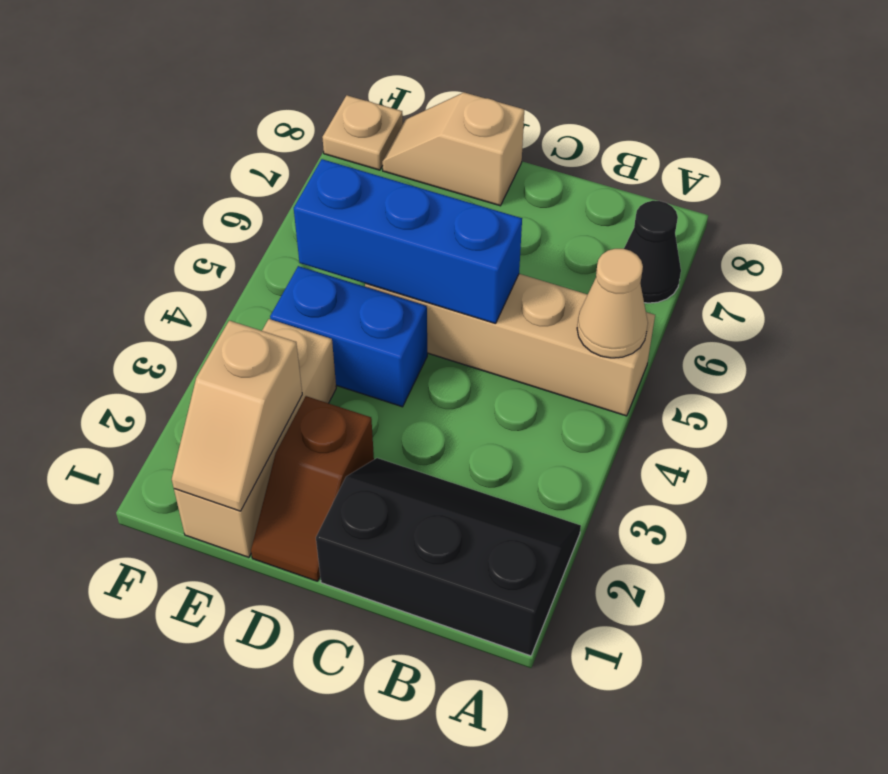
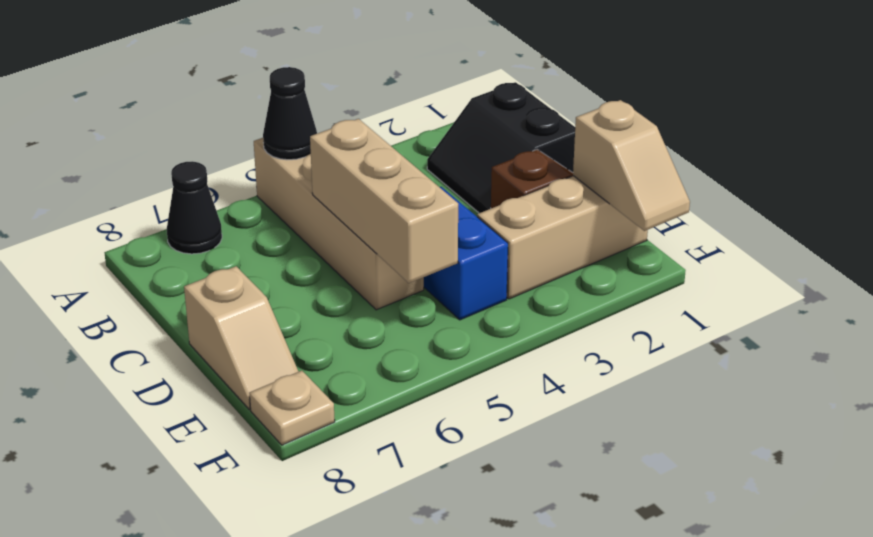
black 2x3 slope [316,458,581,656] -> black 2x2 slope [427,82,575,213]
tan 1x1 cone [577,249,648,358] -> black 1x1 cone [263,67,317,160]
blue 1x3 brick [294,159,522,324] -> tan 1x3 brick [310,119,458,283]
tan 1x2 slope [172,321,302,511] -> tan 1x2 slope turned to [573,100,690,231]

